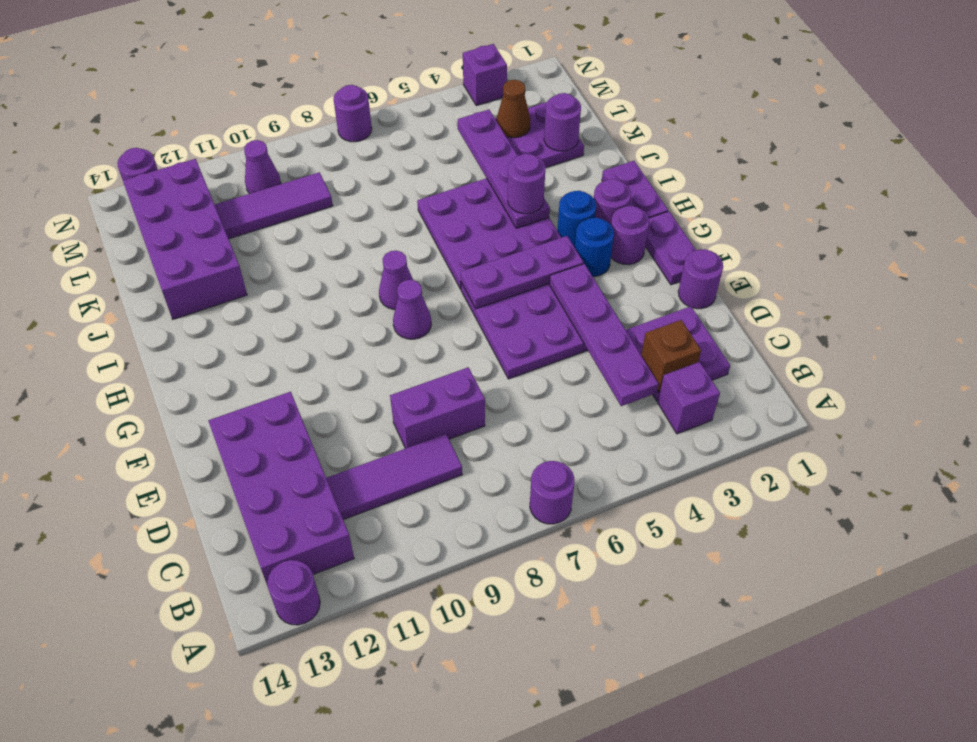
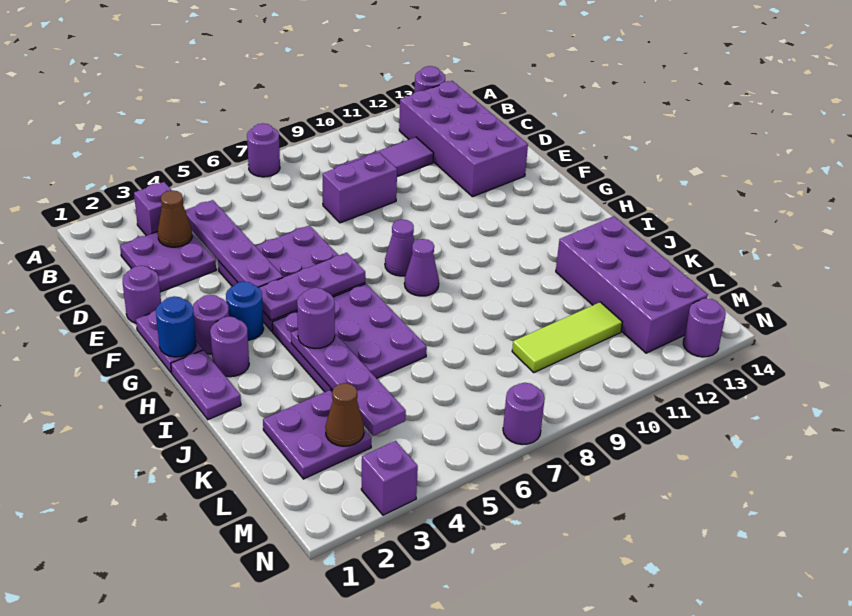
brown 1x1 brick [641,320,701,392] -> brown 1x1 cone [158,190,192,247]
blue 1x1 round brick [557,191,596,247] -> blue 1x1 round brick moved to [156,296,196,357]
purple 1x1 round brick [544,93,581,151] -> none
purple 1x3 tile [215,172,333,239] -> lime 1x3 tile [512,302,622,372]
purple 1x1 cone [244,140,281,194] -> none

